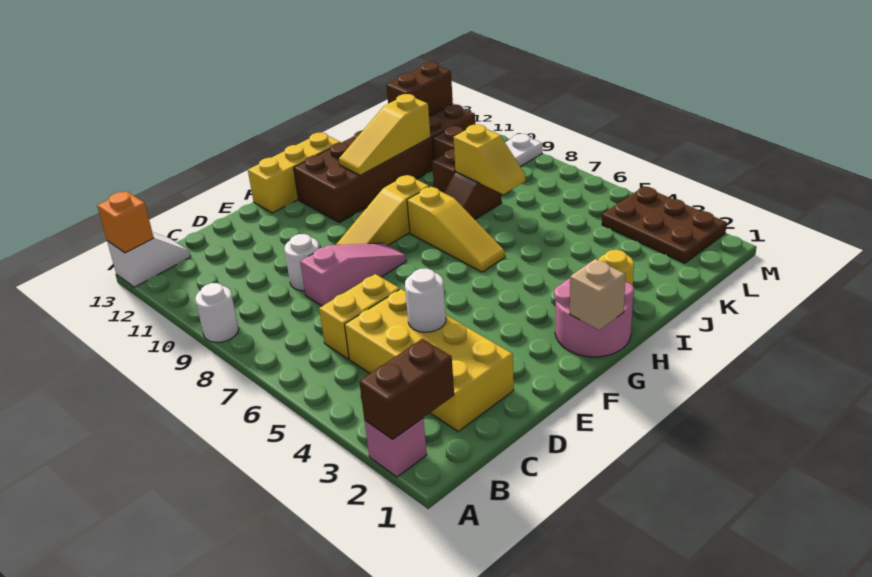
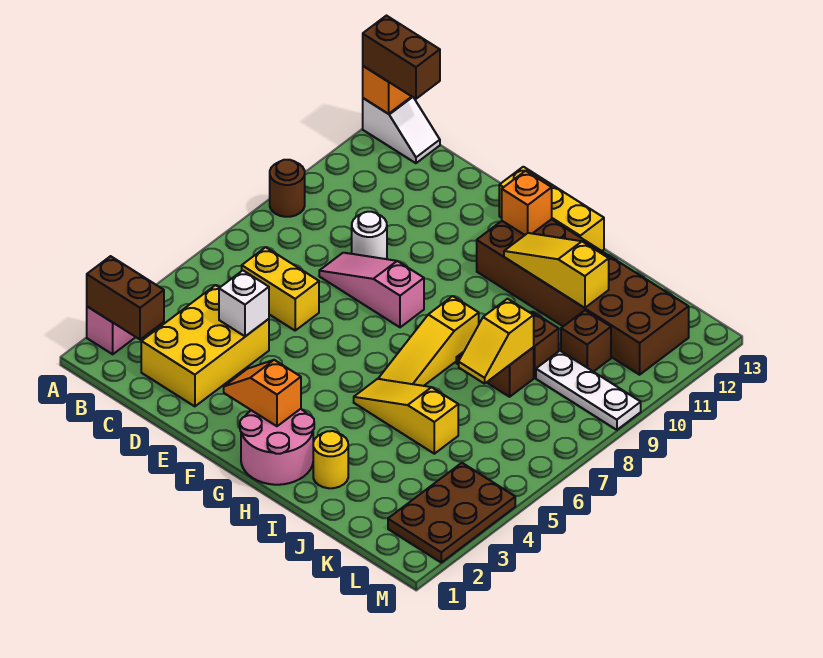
white 1x1 round brick [195,283,239,342] -> brown 1x1 round brick [270,160,305,217]
yellow 2x4 brick [345,289,514,431] -> yellow 2x3 brick [141,285,269,406]
white 1x1 round brick [405,268,446,332] -> white 1x1 brick [219,270,269,336]
pink 1x3 slope [300,243,406,306] -> pink 1x3 slope turned to [319,253,424,327]
none -> orange 1x2 slope [224,360,301,426]
yellow 1x3 slope [336,175,429,245] -> yellow 1x3 slope moved to [354,379,458,454]
tan 1x1 brick [570,259,626,330] -> none
none -> orange 1x1 brick [502,171,552,235]
brown 1x2 brick [386,62,453,116] -> brown 1x2 brick moved to [363,16,440,99]

